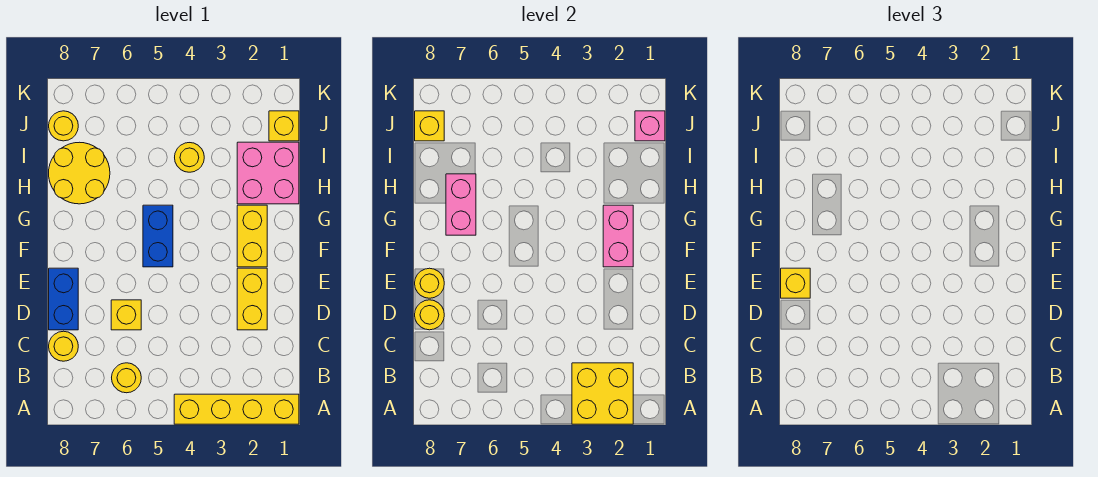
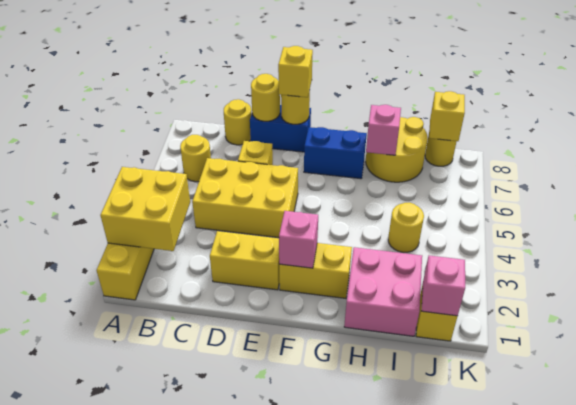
none -> yellow 2x3 brick [192,158,298,238]
pink 1x2 brick [603,205,633,267] -> pink 1x1 brick [279,211,318,268]
blue 1x2 brick [143,205,173,267] -> blue 1x2 brick moved to [304,127,367,179]
pink 1x2 brick [446,174,476,235] -> pink 1x1 brick [366,105,401,155]

